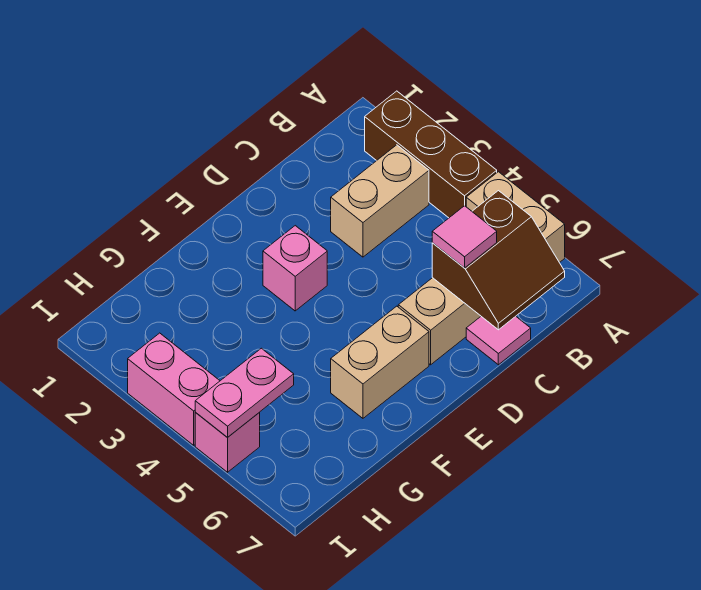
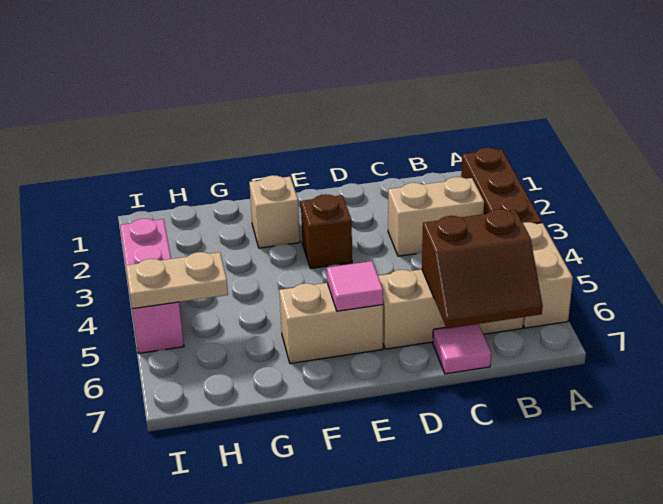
pink 1x1 tile [432,206,497,268] -> pink 1x1 tile moved to [327,261,383,311]
pink 1x1 brick [263,226,327,311] -> brown 1x1 brick [301,194,352,269]
none -> tan 1x1 brick [249,175,300,248]
pink 1x2 plate [195,348,294,438] -> tan 1x2 plate [126,252,228,309]

